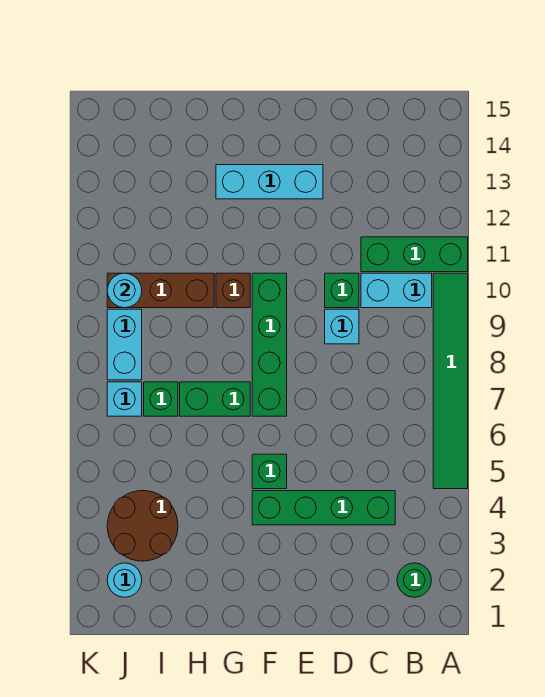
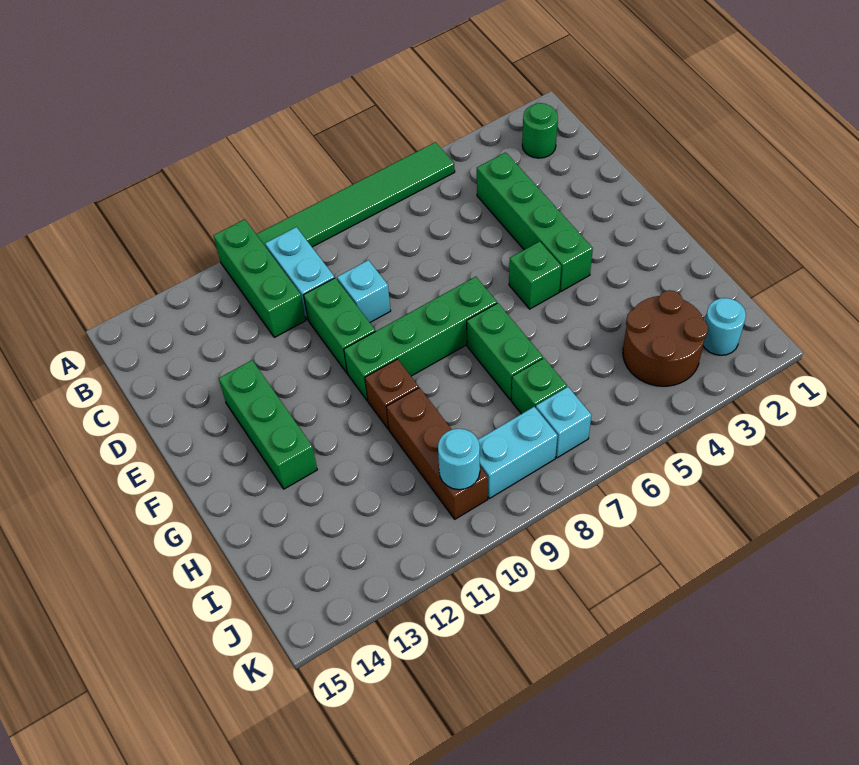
green 1x1 brick [325,273,359,308] -> green 1x2 brick [303,278,375,373]
cyan 1x3 brick [216,165,323,199] -> green 1x3 brick [219,360,317,489]

